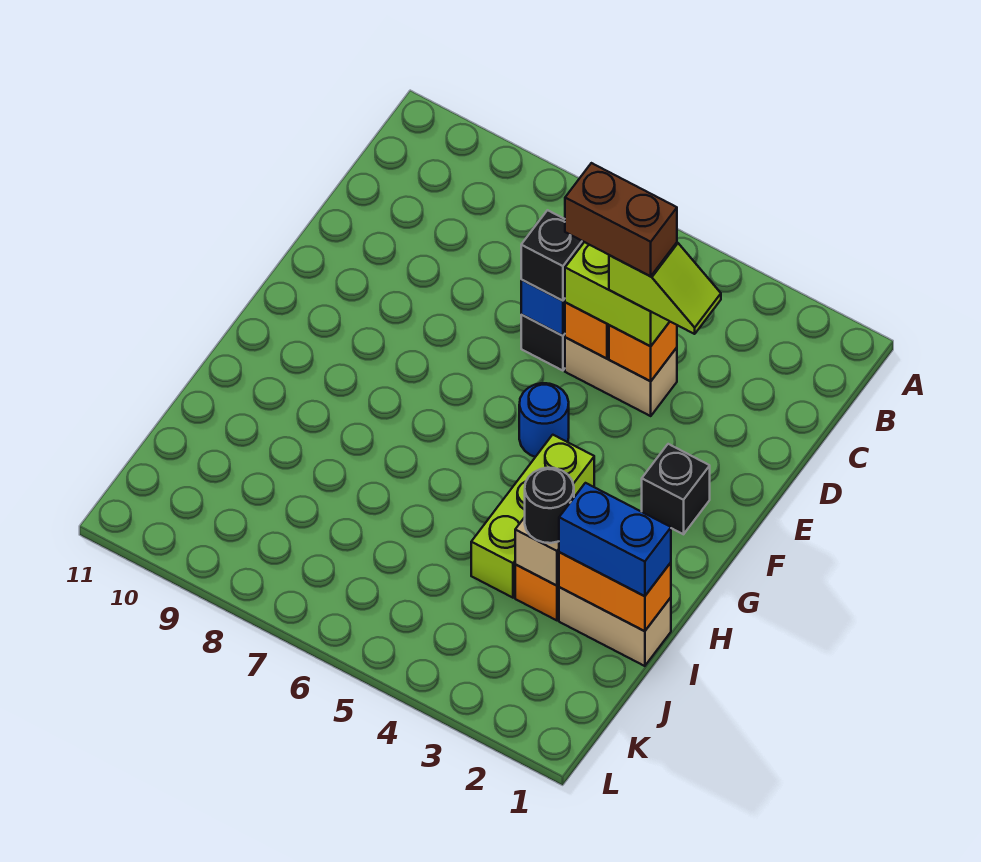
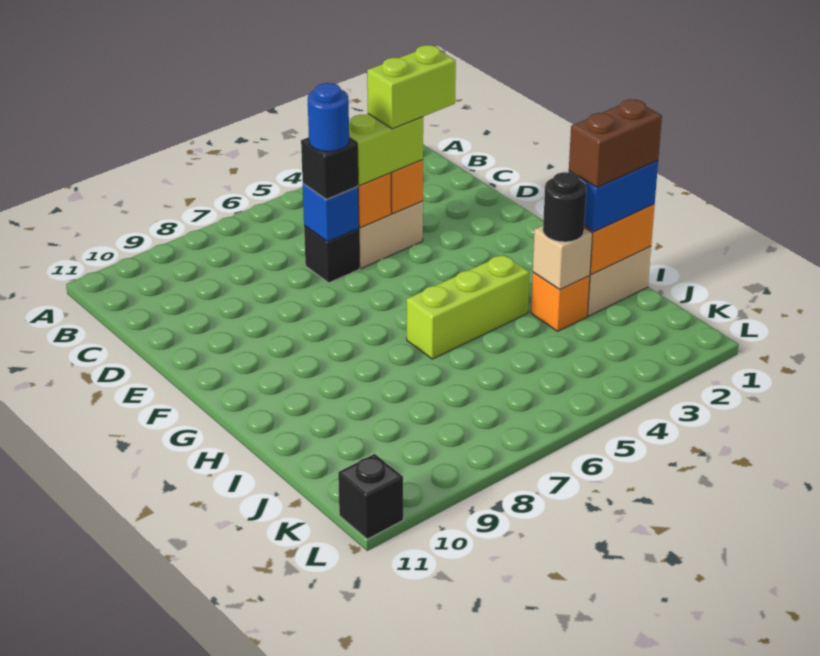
lime 1x2 slope [609,243,721,334] -> lime 1x2 brick [367,45,456,129]
brown 1x2 brick [565,163,677,276] -> brown 1x2 brick moved to [569,99,662,187]
black 1x1 brick [642,444,710,534] -> black 1x1 brick moved to [338,454,403,539]
blue 1x1 round brick [519,383,569,457] -> blue 1x1 round brick moved to [308,83,349,152]
lime 1x3 brick [471,435,594,598] -> lime 1x3 brick turned to [407,255,530,359]

